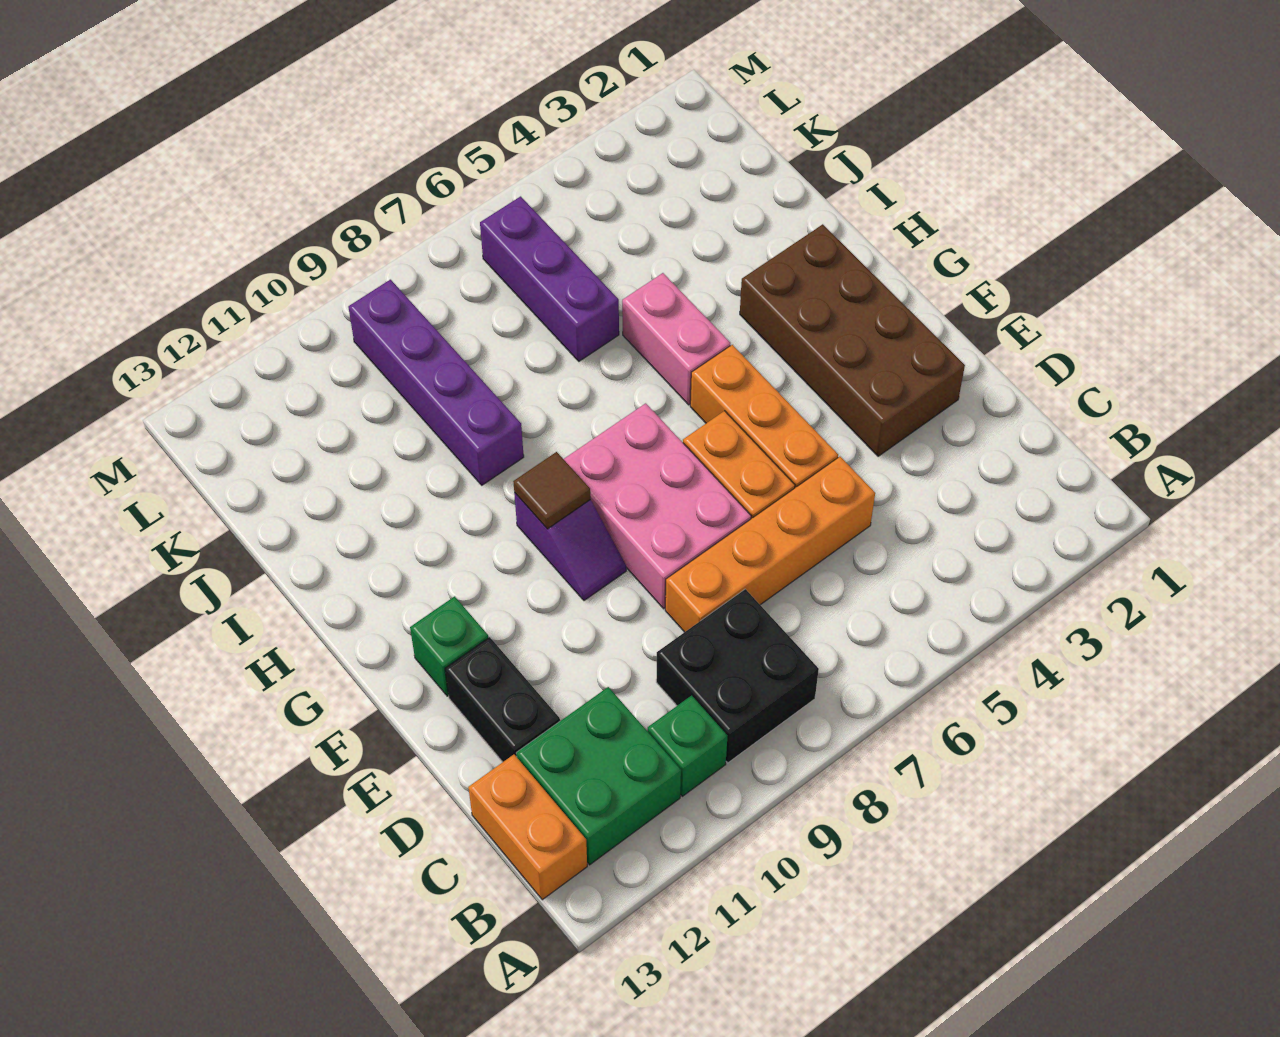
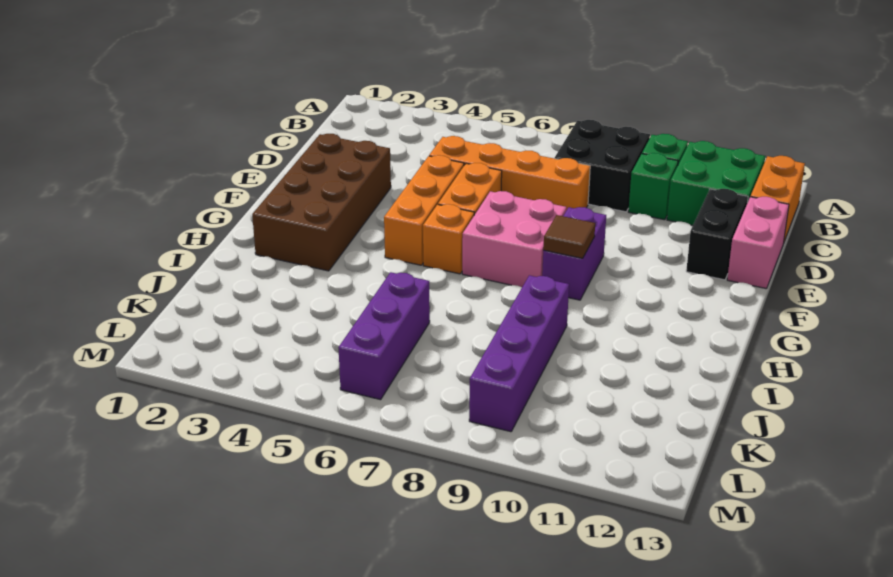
pink 2x3 brick [564,403,751,609] -> pink 2x2 brick [462,191,566,287]
purple 1x2 slope [514,493,626,601] -> purple 1x2 brick [542,207,606,300]
green 1x1 brick [410,596,488,696] -> green 1x1 brick moved to [628,153,678,220]
none -> orange 1x1 brick [423,204,474,274]
pink 1x2 brick [622,273,730,405] -> pink 1x2 brick moved to [727,197,789,289]

